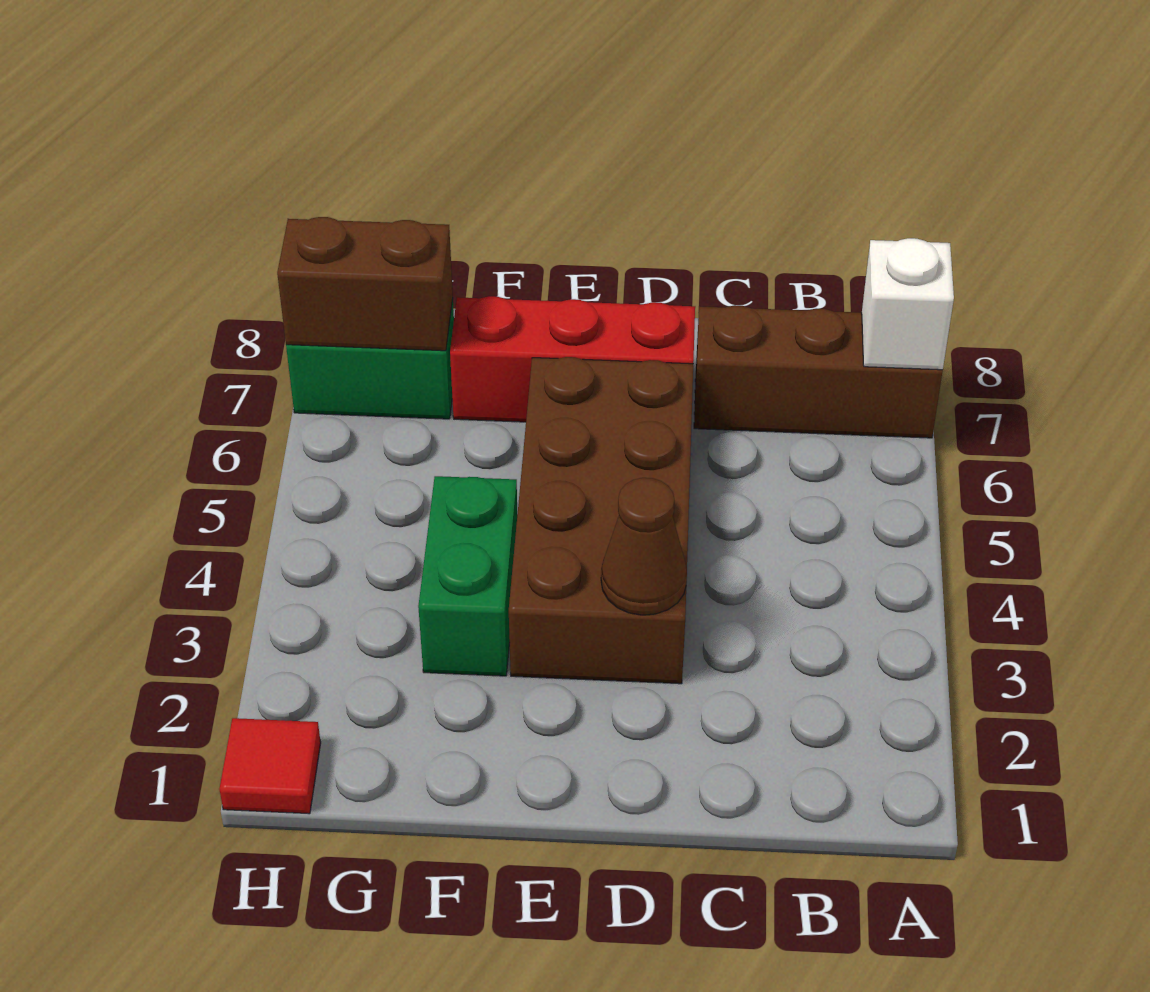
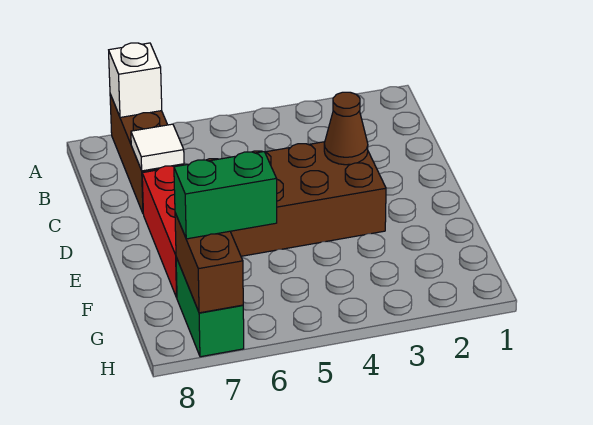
none -> white 1x1 tile [131,124,184,171]
green 1x2 brick [418,476,517,676] -> green 1x2 brick moved to [174,152,277,239]
red 1x1 tile [219,718,321,814] -> none

